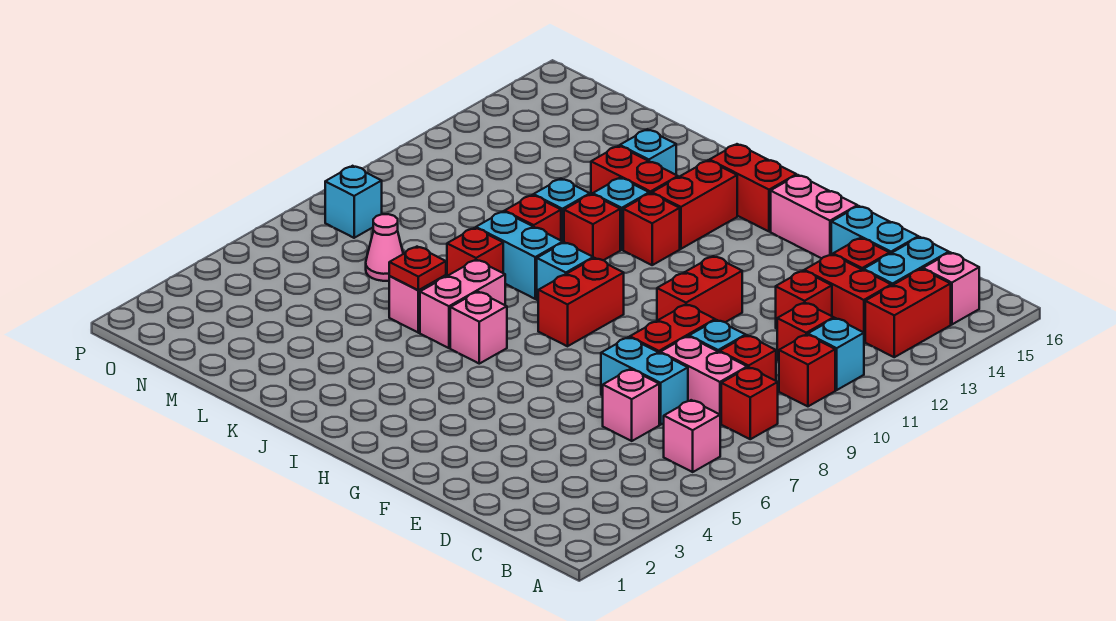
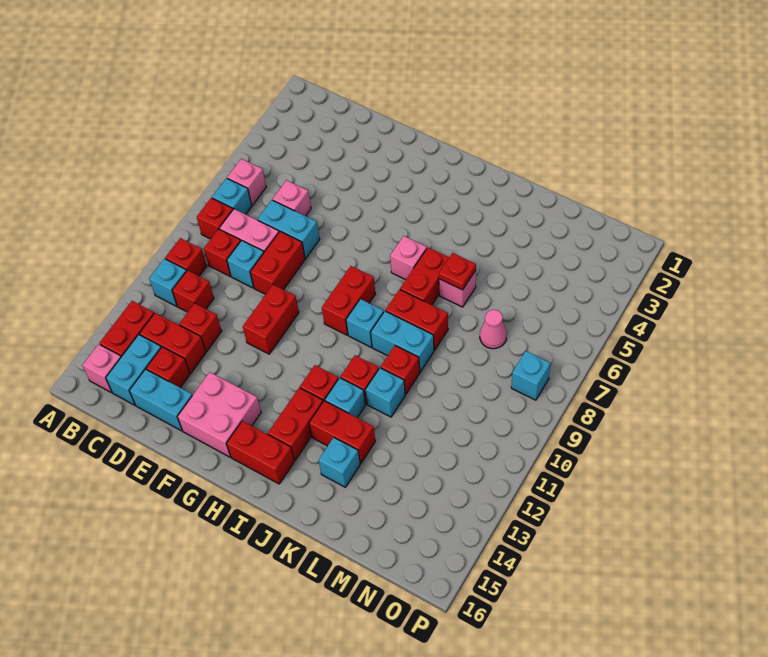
none -> cyan 1x1 brick [212,178,252,214]
pink 1x2 brick [771,175,857,258] -> pink 2x2 brick [177,372,261,457]
pink 1x2 brick [420,260,505,348] -> red 1x2 brick [400,247,449,305]
red 1x1 brick [447,228,503,276] -> red 1x2 brick [386,290,448,350]

